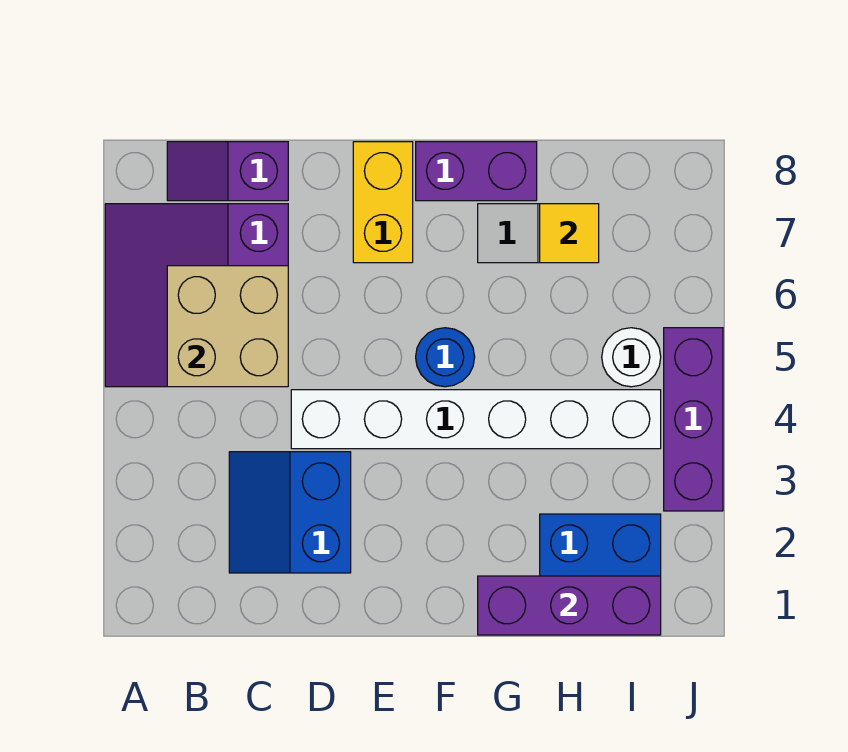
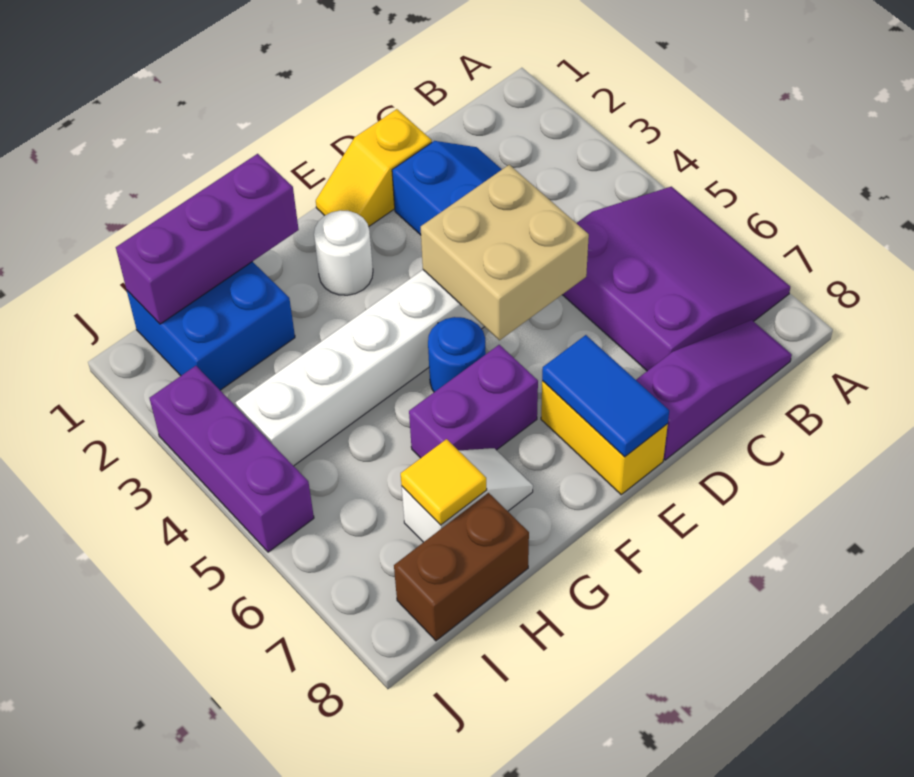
tan 2x2 brick [167,266,288,387] -> tan 2x2 brick moved to [421,165,589,340]
purple 1x2 slope [167,142,288,201] -> purple 1x3 slope [636,320,792,460]
none -> yellow 1x2 slope [316,109,432,227]
none -> blue 1x2 tile [542,335,669,457]
purple 1x2 brick [416,142,537,201] -> purple 1x2 brick moved to [409,345,538,458]
none -> brown 1x2 brick [394,493,529,641]
white 1x1 round brick [602,328,661,387] -> white 1x1 round brick moved to [314,210,373,295]

